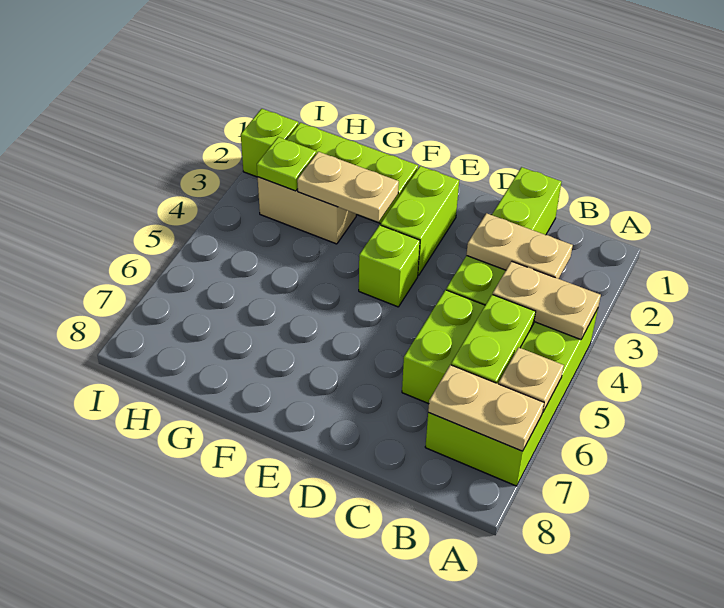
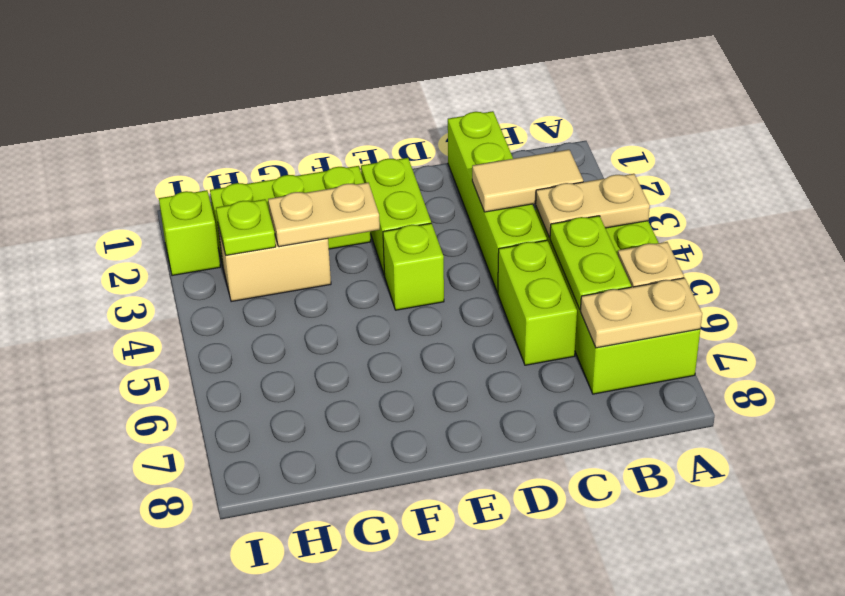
tan 1x2 plate [467,213,573,279] -> tan 1x2 tile [472,150,583,212]

